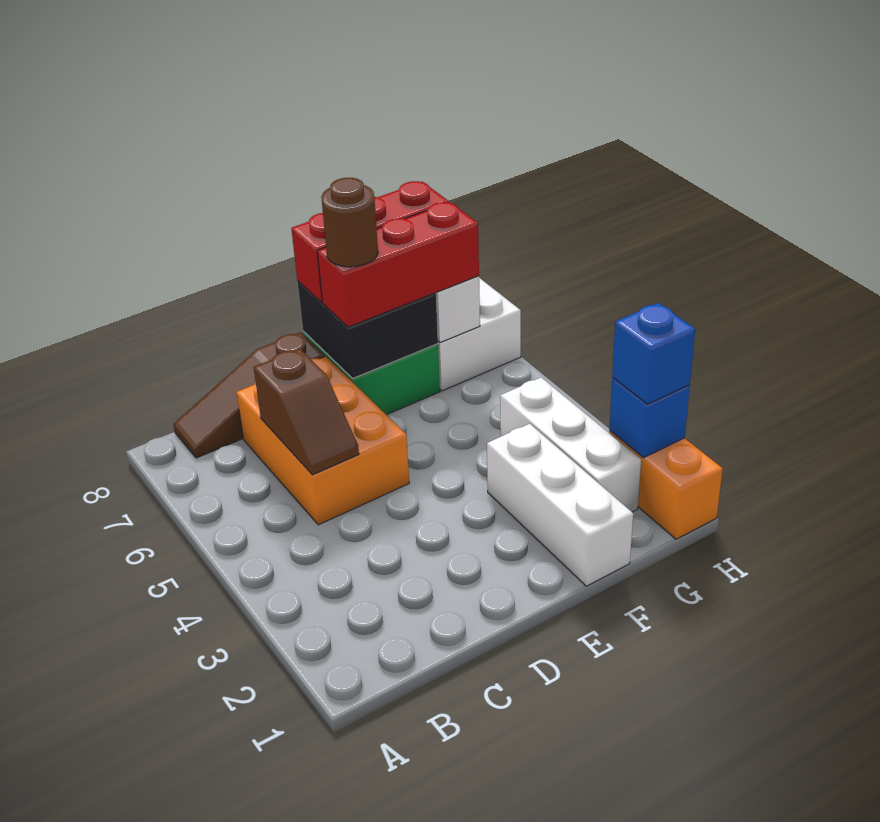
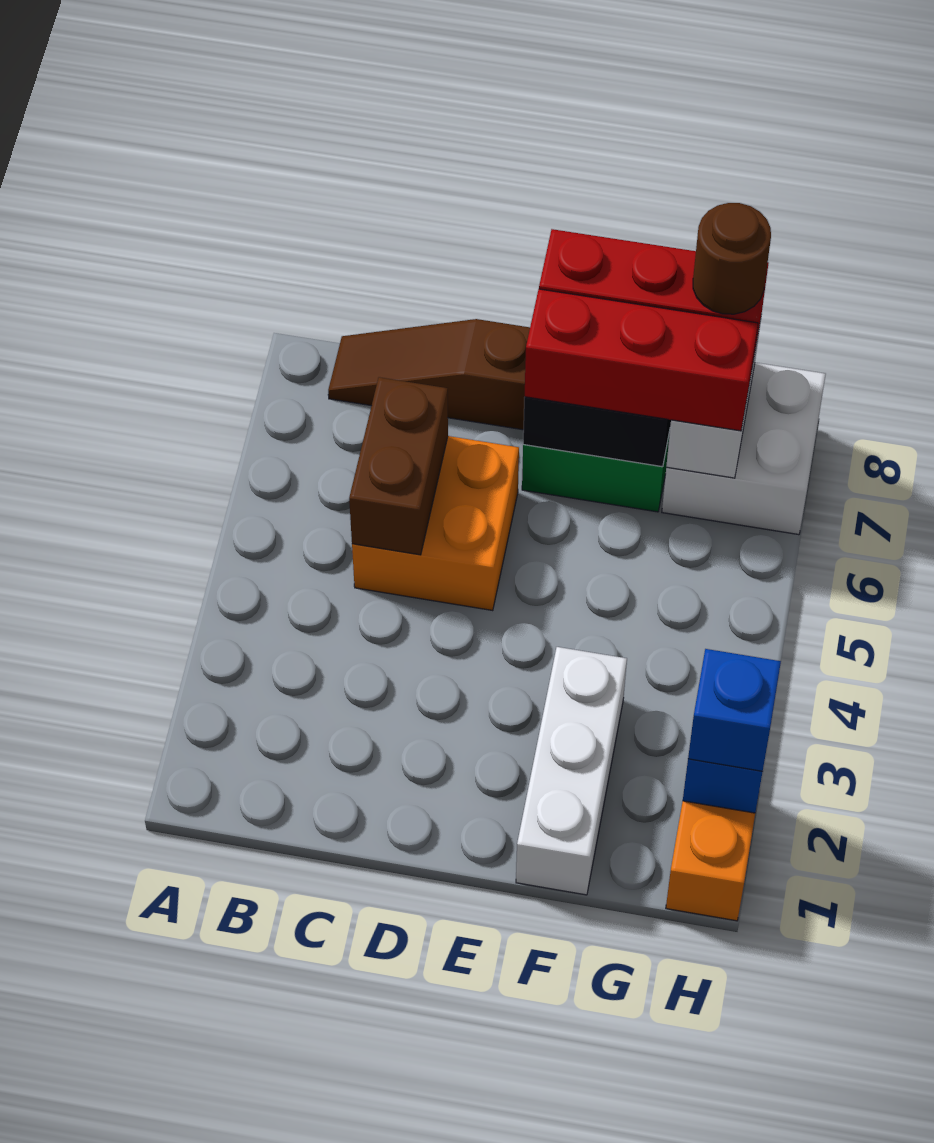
orange 2x3 brick [236,356,409,525] -> orange 2x2 brick [352,436,519,611]
brown 1x2 slope [254,349,359,475] -> brown 1x2 brick [349,377,448,555]
brown 1x1 round brick [321,178,378,267] -> brown 1x1 round brick moved to [693,203,771,314]
white 1x3 brick [500,377,641,512] -> none

